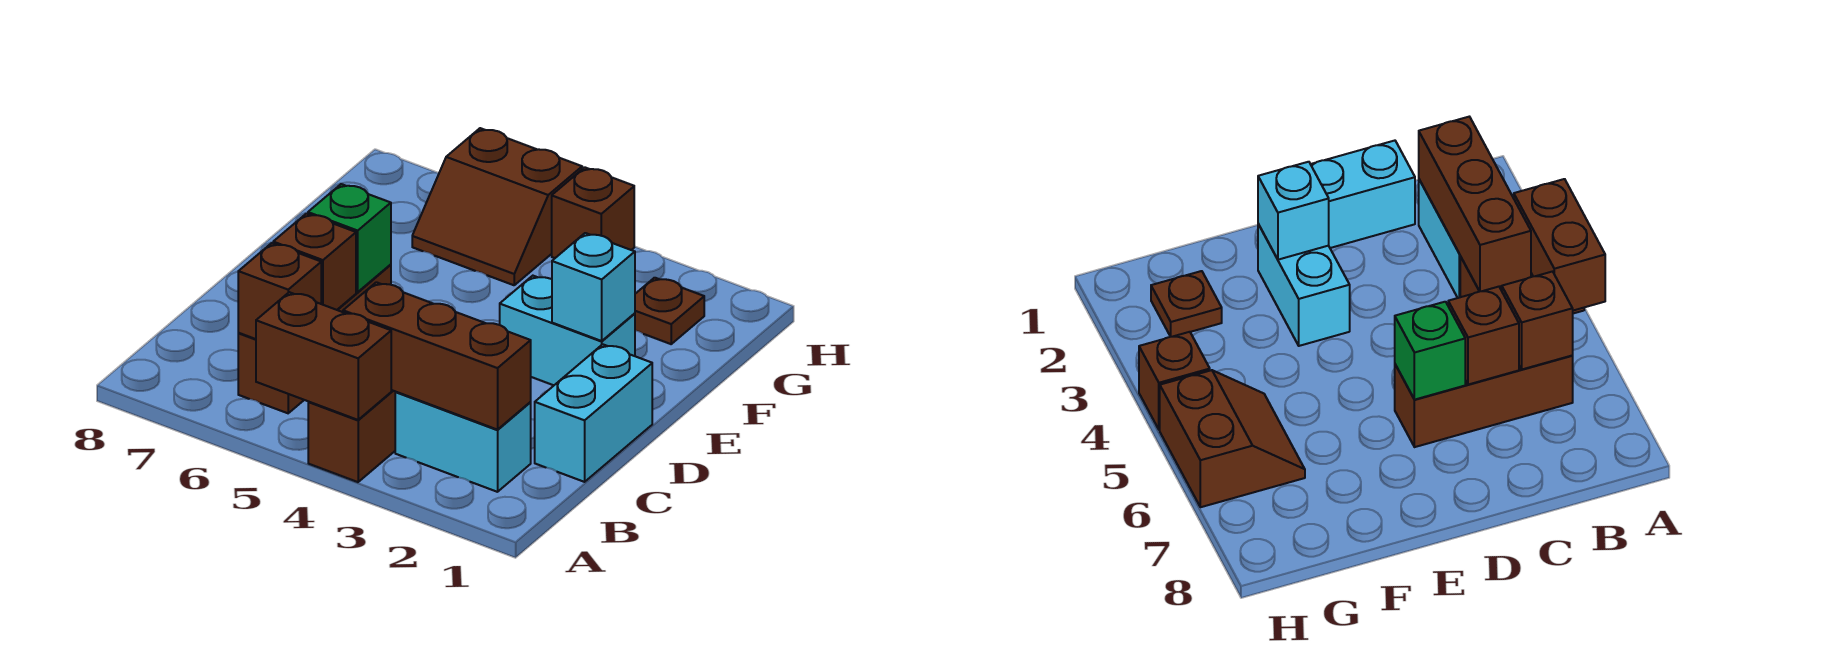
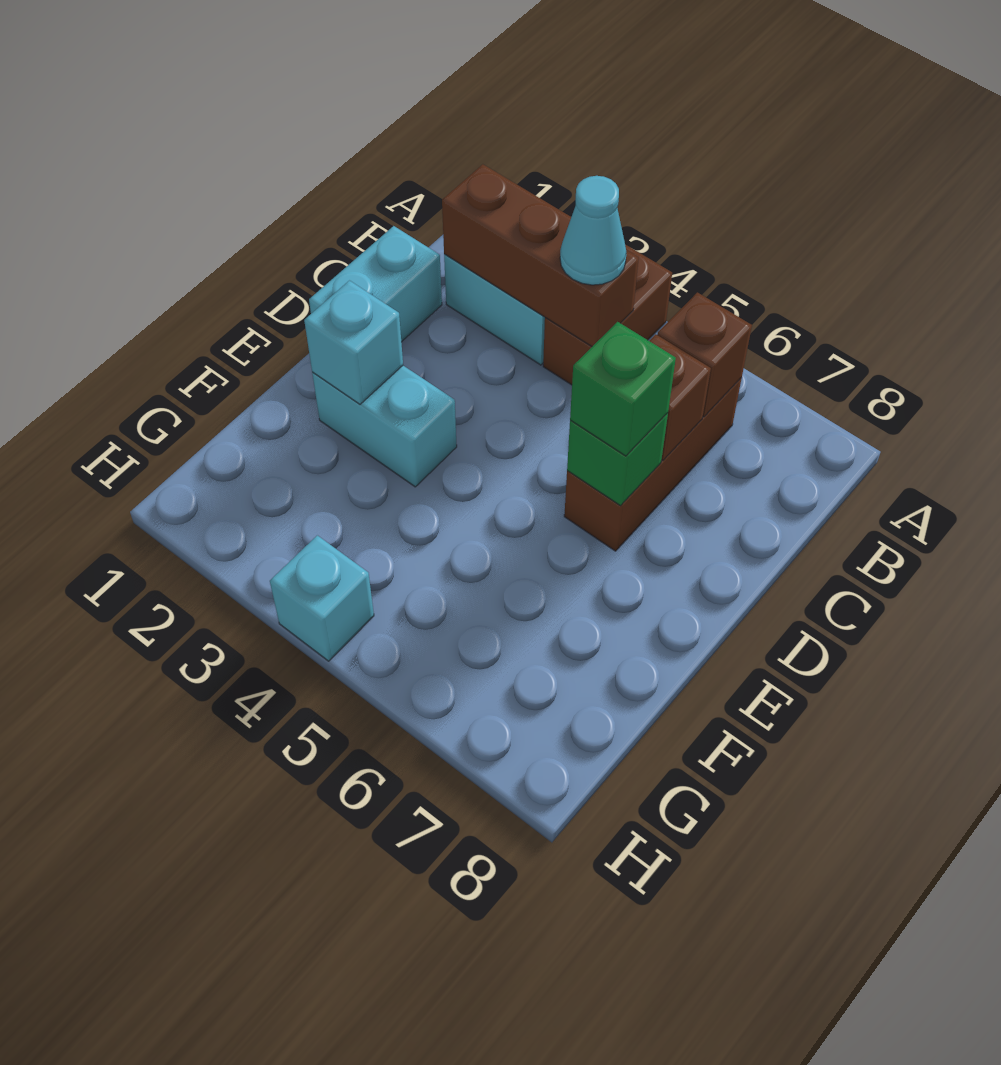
brown 1x2 brick [256,292,391,420] -> none
none -> cyan 1x1 cone [560,176,627,285]
none -> green 1x1 brick [570,322,676,456]
brown 1x1 plate [634,278,704,344] -> none
brown 2x2 slope [412,128,582,285] -> none
brown 1x1 brick [552,167,634,258] -> cyan 1x1 brick [270,535,374,661]

